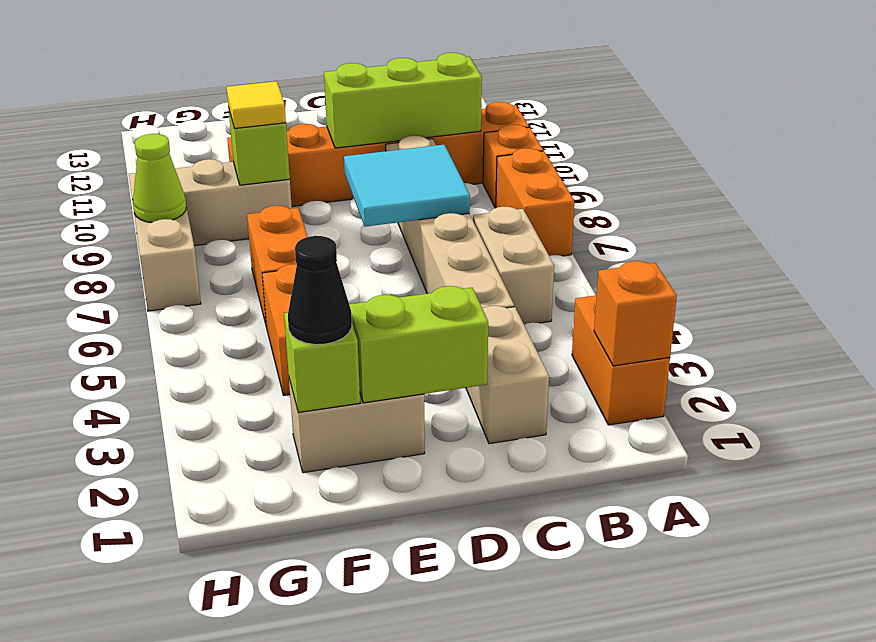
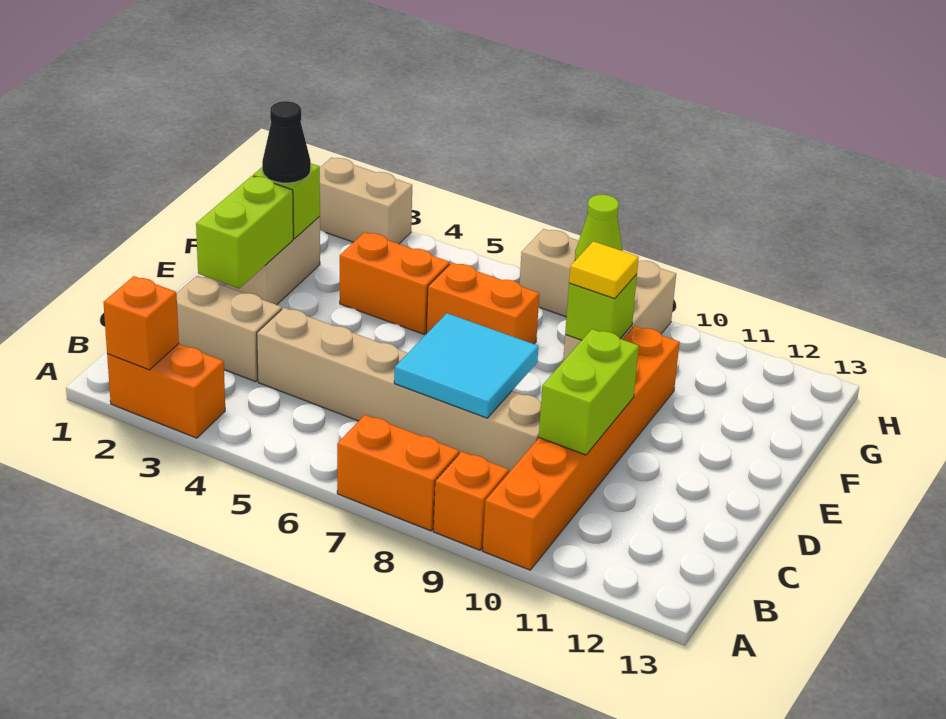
tan 1x2 brick [473,207,554,324] -> tan 1x2 brick moved to [320,157,412,244]
lime 1x3 brick [324,53,482,148] -> lime 1x2 brick [539,329,639,455]

